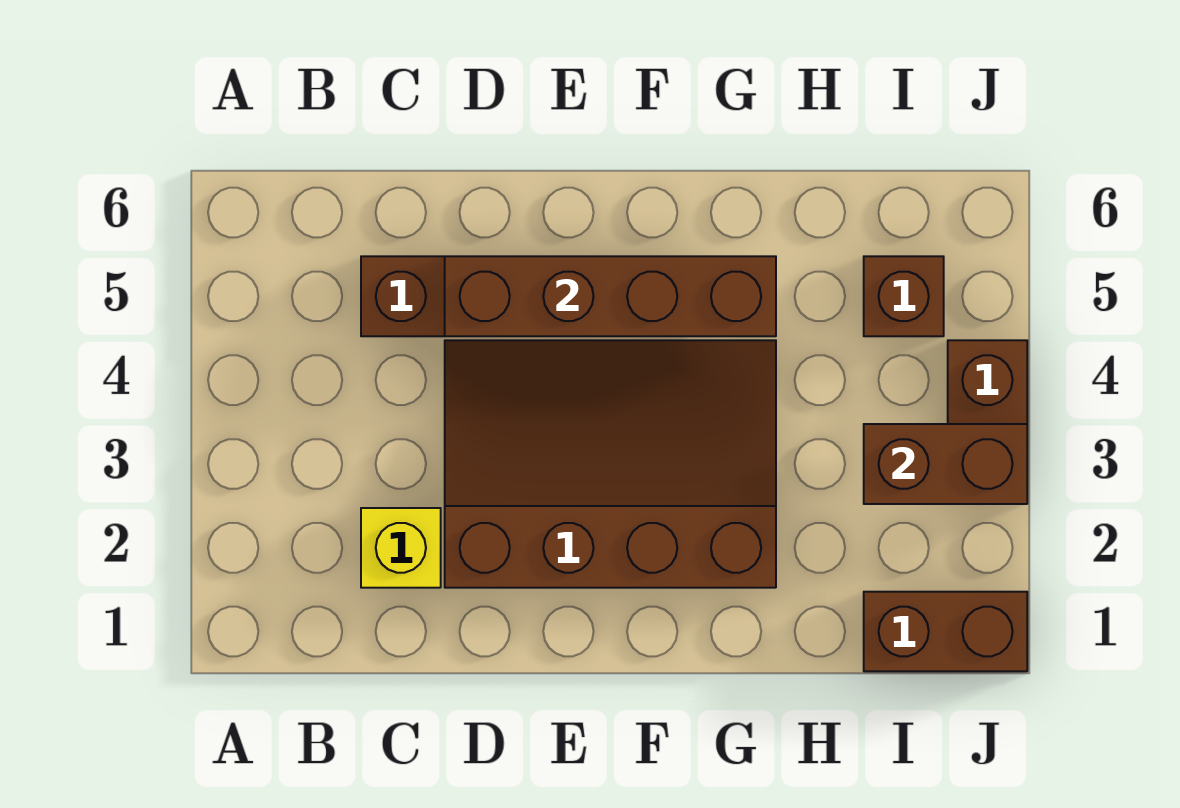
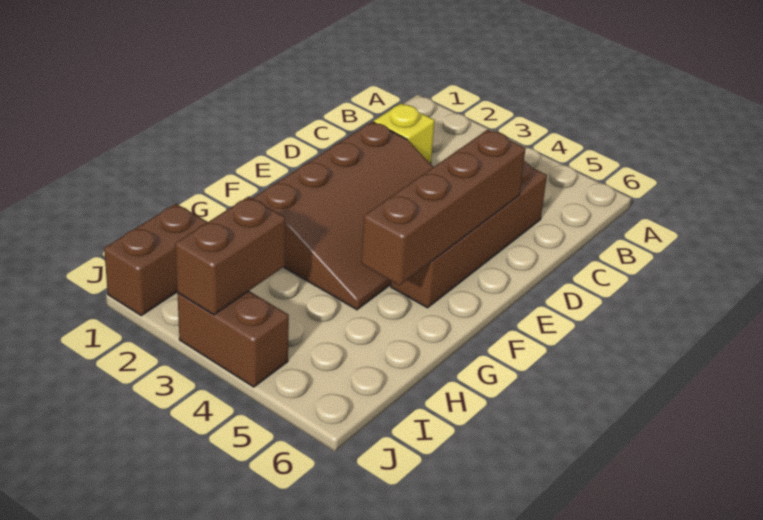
brown 1x1 brick [864,256,944,336] -> none

